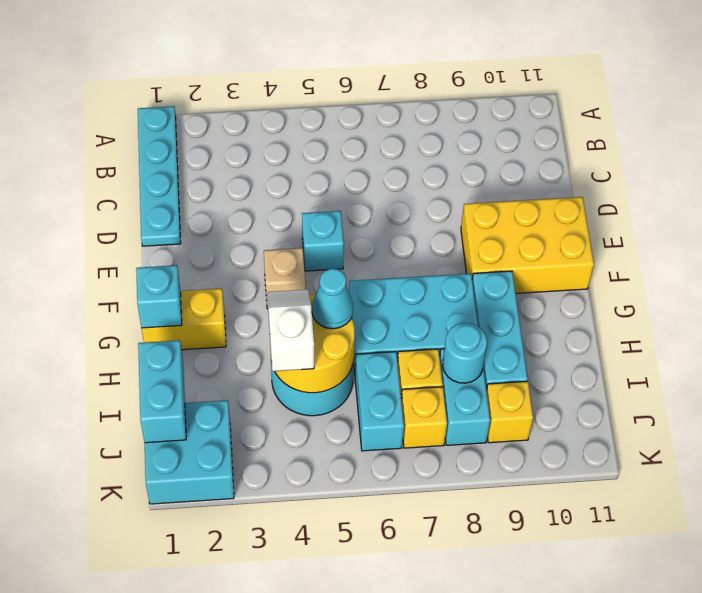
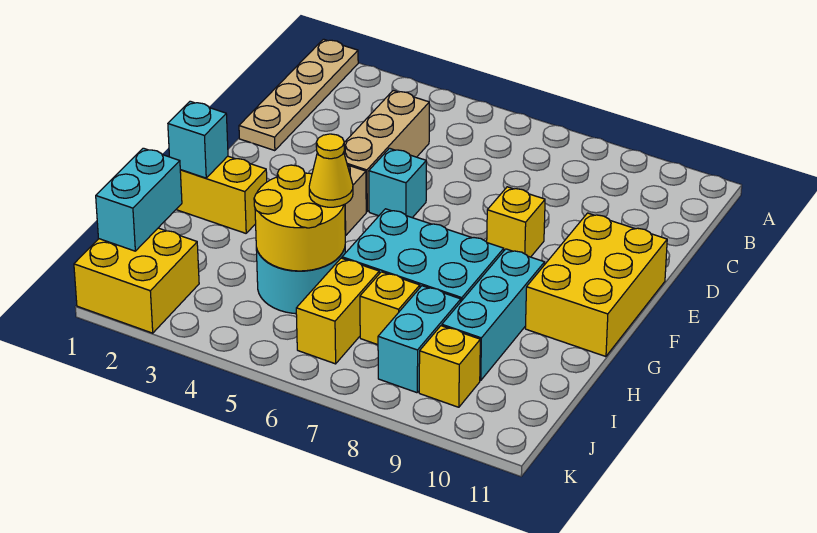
cyan 1x4 plate [138,106,181,246] -> tan 1x4 plate [239,39,358,151]
none -> tan 1x3 brick [344,91,429,212]
yellow 2x3 brick [461,197,594,293] -> yellow 2x3 brick turned to [525,213,667,357]
white 1x2 slope [267,290,314,371] -> none
cyan 1x1 cone [312,269,353,329] -> yellow 1x1 cone [309,134,353,207]
cyan 1x2 brick [355,352,404,451] -> yellow 1x2 brick [296,258,379,364]
cyan 1x1 round brick [443,323,487,383] -> none
cyan 2x2 brick [145,400,234,504] -> yellow 2x2 brick [74,228,199,333]
yellow 1x1 brick [401,387,447,448] -> yellow 1x1 brick moved to [487,187,545,257]

